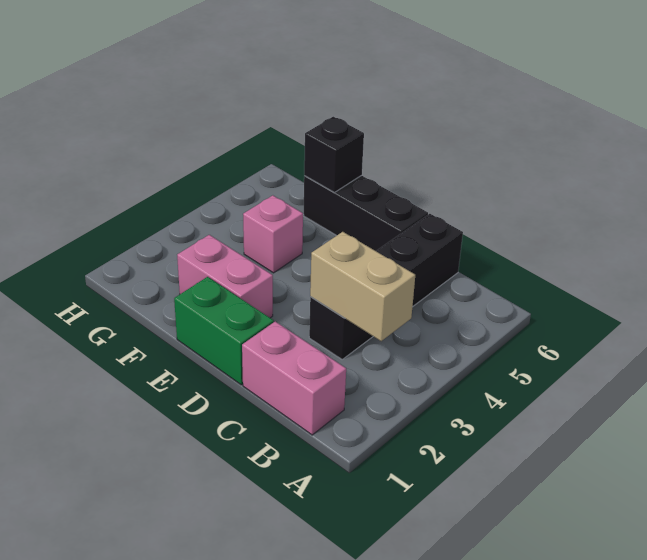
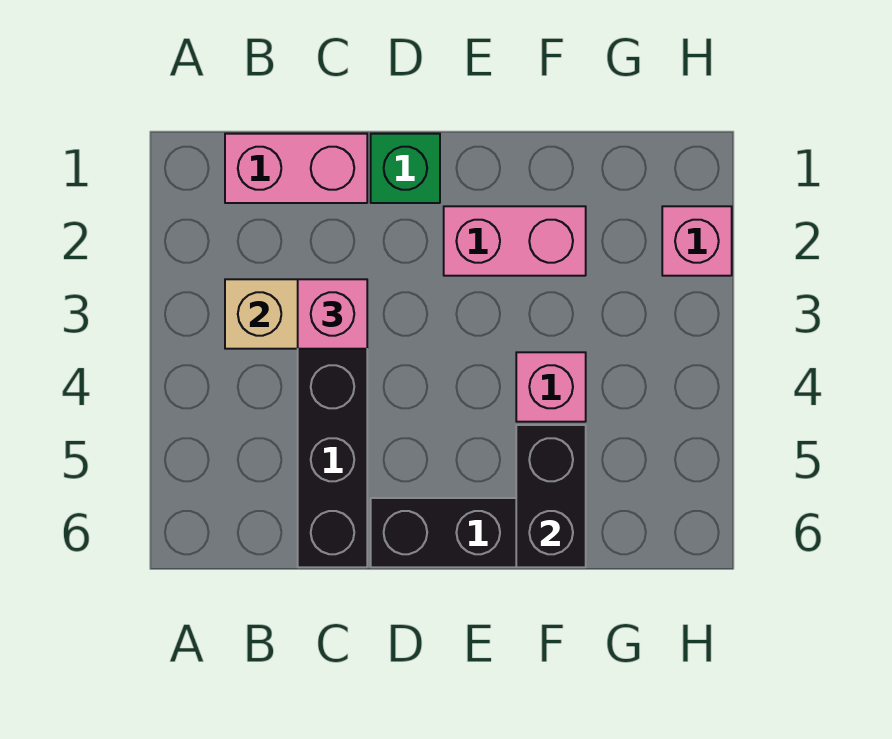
none -> pink 1x1 brick [298,279,367,349]
green 1x2 brick [174,277,274,385] -> green 1x1 brick [371,134,440,203]
black 1x1 brick [304,117,364,192] -> black 1x2 brick [516,425,586,567]
none -> pink 1x1 brick [662,206,732,276]

